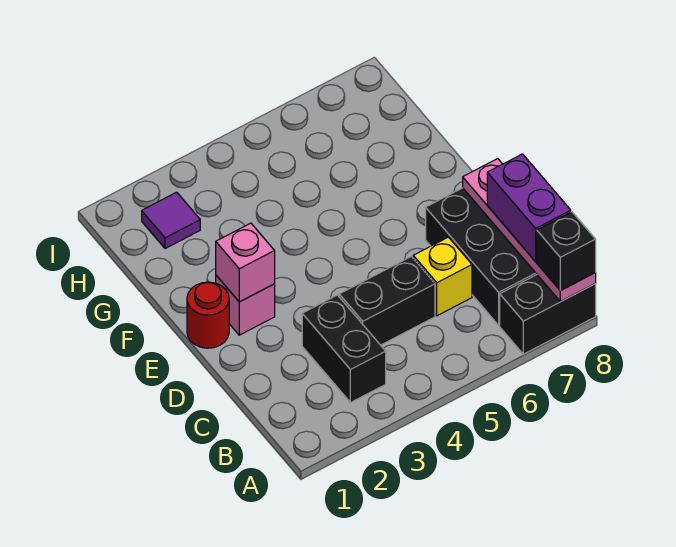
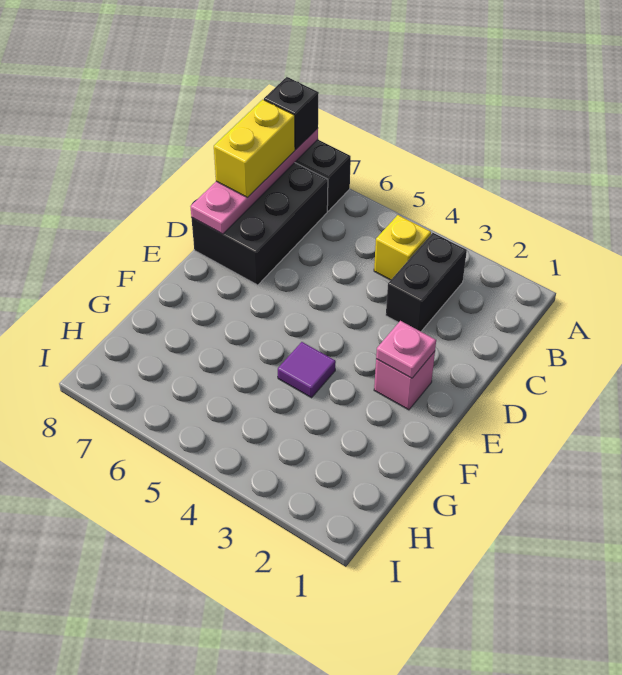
purple 1x2 brick [487,154,571,262] -> yellow 1x2 brick [214,100,295,198]
black 1x2 brick [339,257,435,345] -> none
yellow 1x1 brick [413,237,472,316] -> yellow 1x1 brick moved to [374,215,431,280]
red 1x1 round brick [187,282,229,348] -> none
pink 1x1 brick [216,223,275,302] -> pink 1x1 plate [376,321,436,378]
purple 1x1 tile [142,192,200,249] -> purple 1x1 tile moved to [278,342,336,398]

